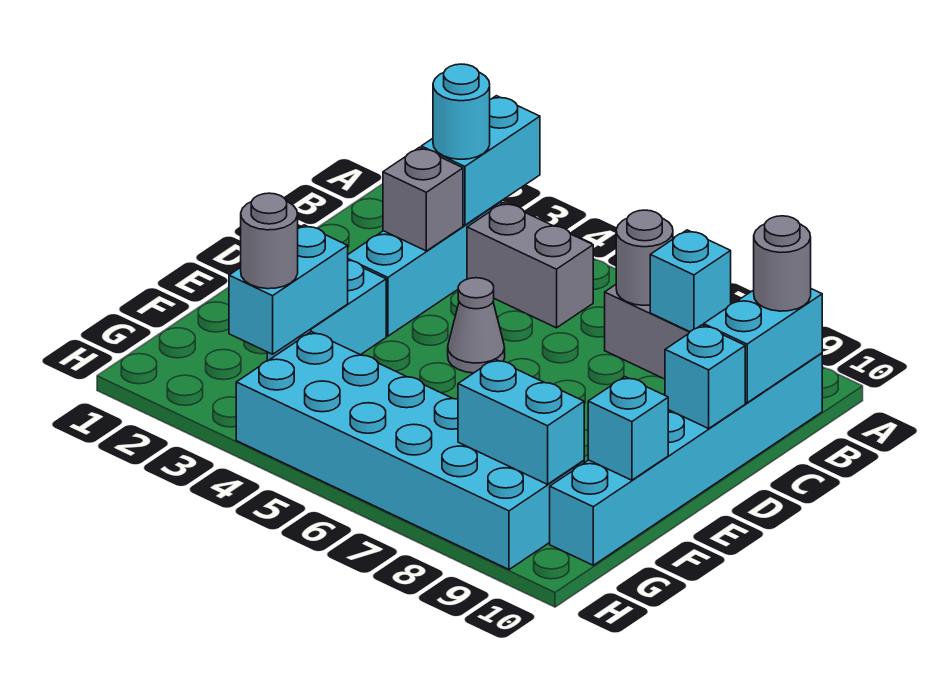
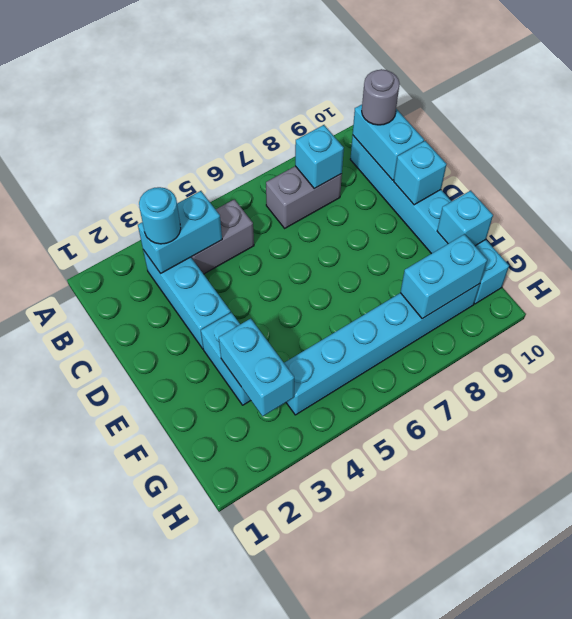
cyan 1x2 brick [421,96,540,225] -> cyan 1x2 brick turned to [138,191,222,273]
grey 1x1 round brick [616,210,673,305] -> none
grey 1x1 brick [383,147,463,251] -> none
grey 1x1 cone [448,278,505,373] -> none
grey 1x1 round brick [241,193,298,289] -> none
cyan 2x6 brick [236,332,584,569] -> cyan 1x6 brick [284,284,480,415]

